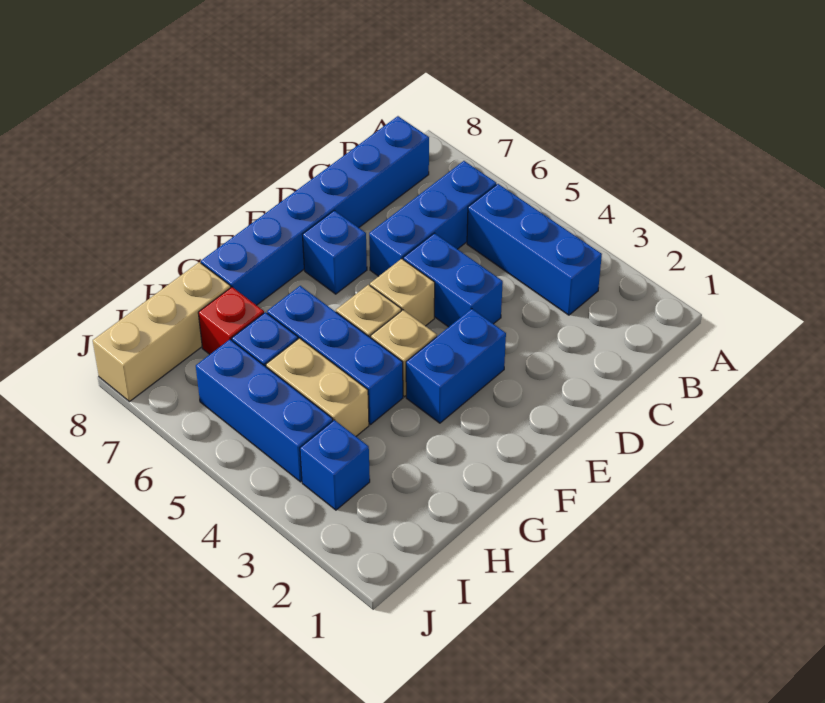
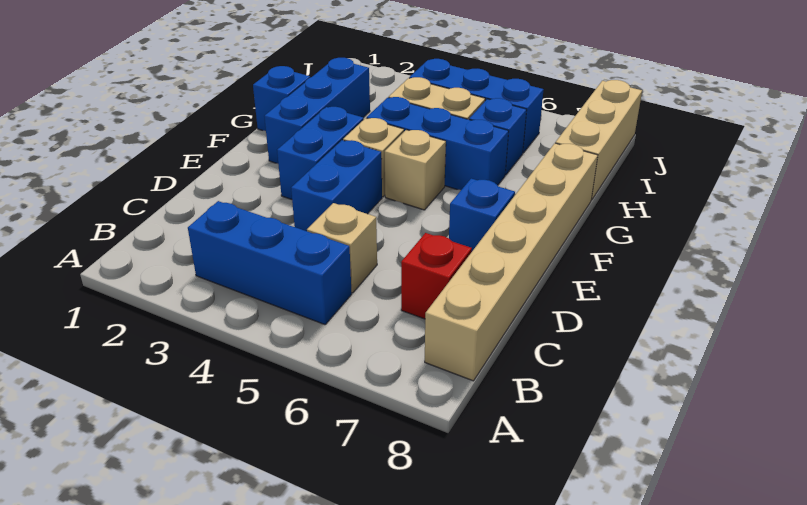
blue 1x3 brick [369,161,496,276] -> blue 1x3 brick moved to [264,58,370,164]
blue 1x6 brick [201,116,429,305] -> tan 1x6 brick [425,143,598,381]
blue 1x2 brick [403,233,503,327] -> blue 1x2 brick turned to [291,140,382,231]
tan 1x1 brick [370,259,435,326] -> tan 1x1 brick moved to [307,203,377,293]
red 1x1 brick [198,287,264,354] -> red 1x1 brick moved to [401,233,472,319]
blue 1x1 brick [300,420,370,510] -> blue 1x1 brick moved to [253,66,310,131]

